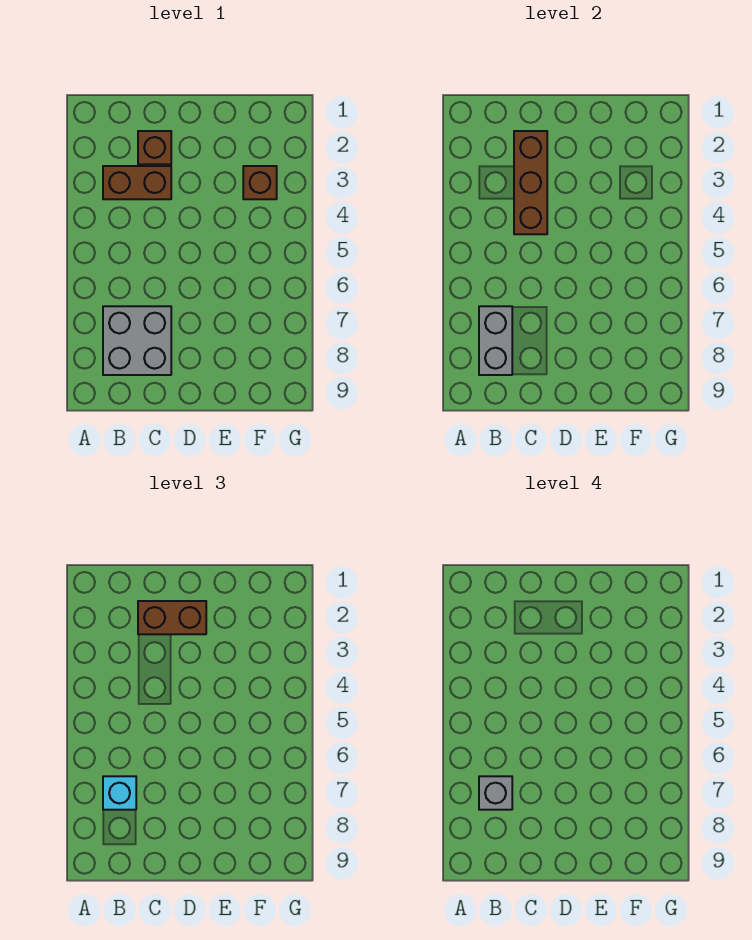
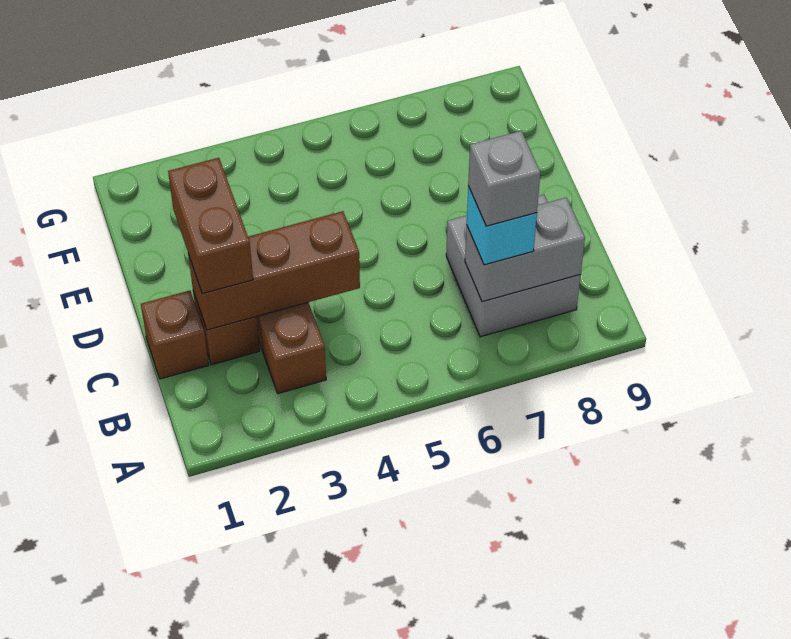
brown 1x1 brick [243,166,277,199] -> brown 1x1 brick moved to [141,291,209,379]

